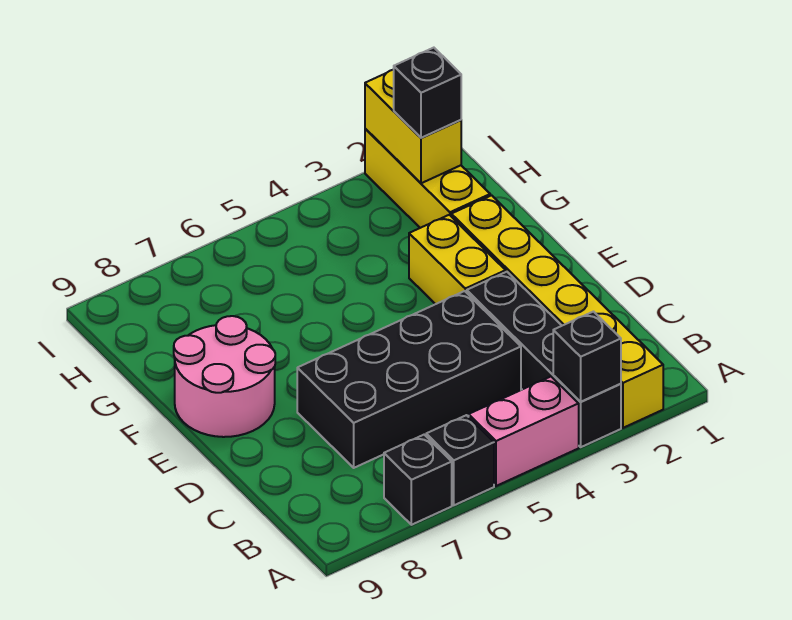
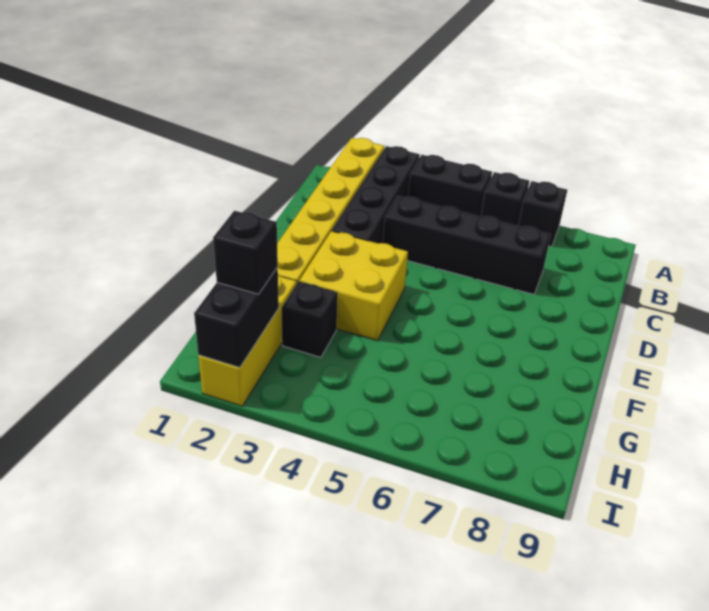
black 1x1 brick [553,312,621,402] -> black 1x1 brick moved to [282,282,338,357]
pink 1x2 brick [469,377,579,486] -> black 1x2 brick [408,155,492,216]
black 2x4 brick [297,291,521,468] -> black 1x4 brick [383,196,551,294]
yellow 1x2 brick [409,215,506,304] -> yellow 2x2 brick [299,231,408,341]
pink 2x2 round brick [174,316,275,437] -> none
yellow 1x2 brick [365,70,461,183] -> black 1x2 brick [194,267,279,368]

